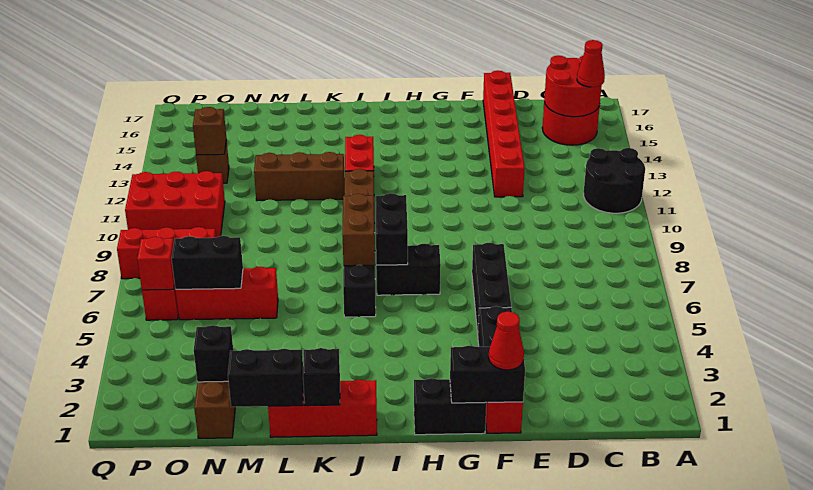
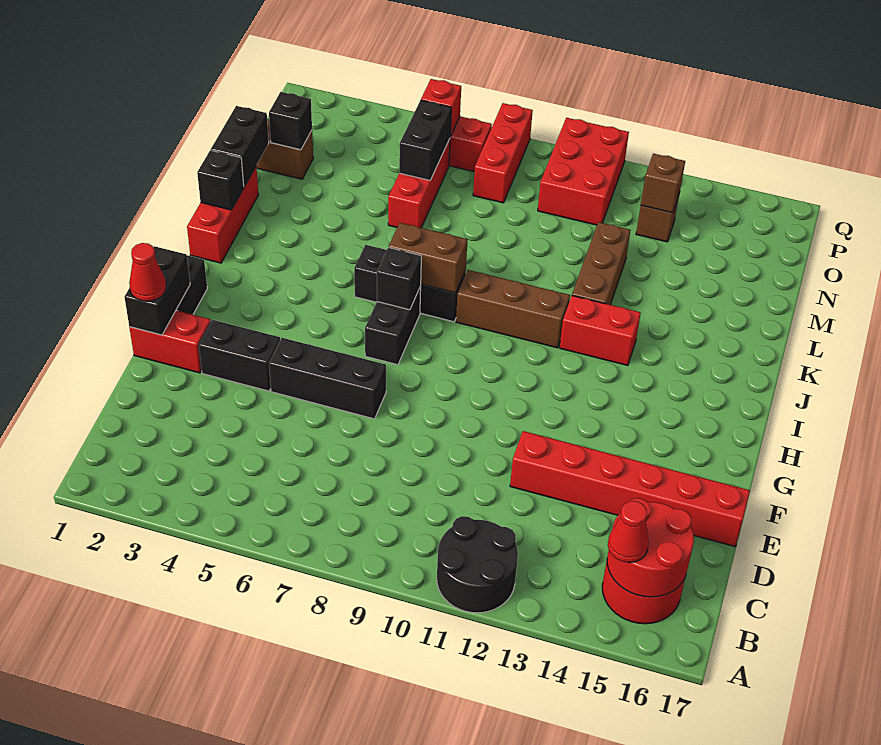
black 1x2 brick [375,193,408,265] -> black 1x1 brick [377,247,421,310]

